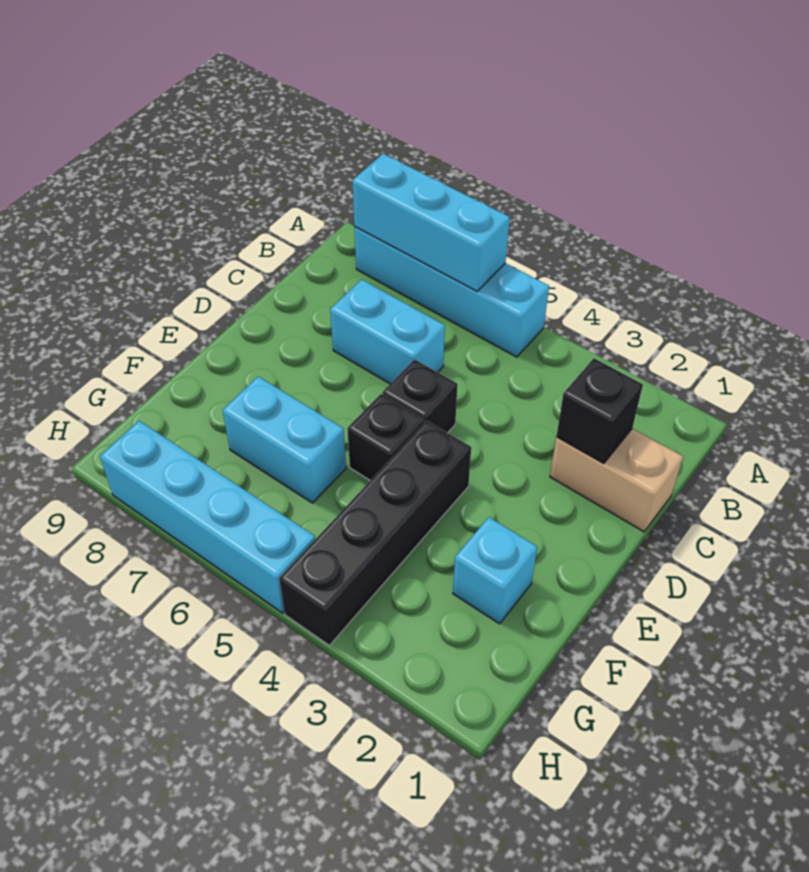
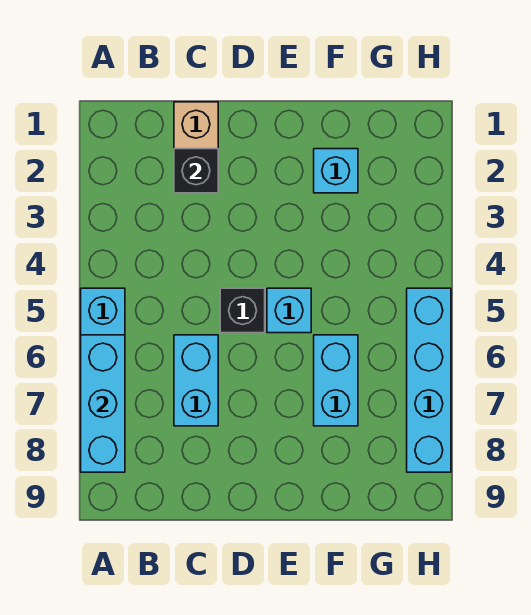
black 1x4 brick [279,421,471,645] -> none
black 1x1 brick [347,394,424,481] -> cyan 1x1 brick [267,288,311,333]

